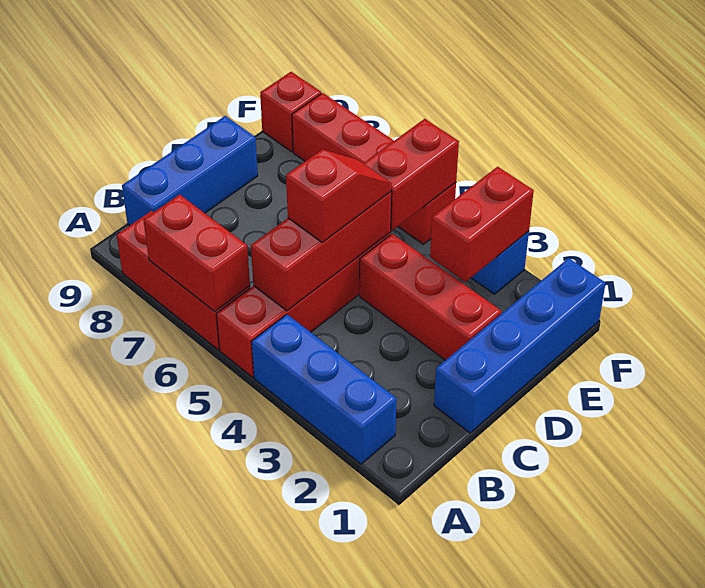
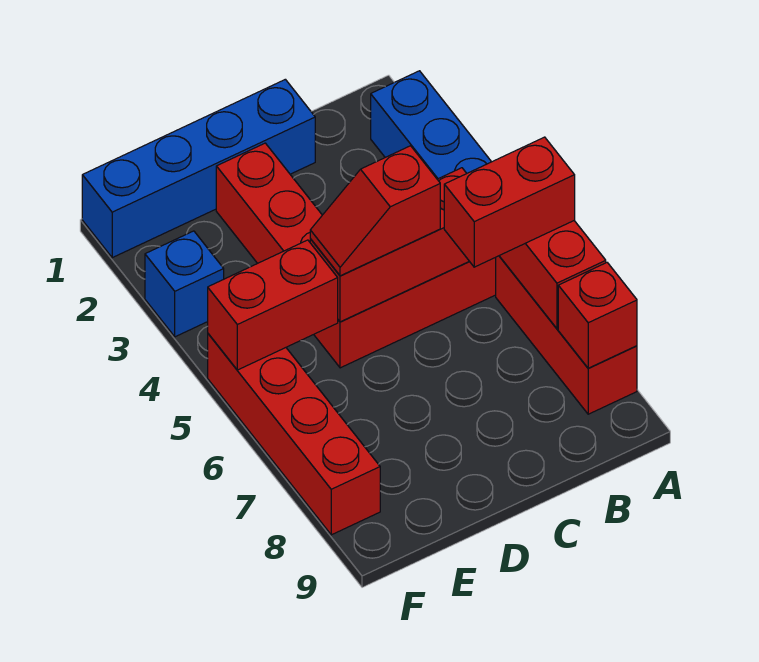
blue 1x3 brick [122,116,258,226] -> none
red 1x2 brick [430,167,534,282] -> red 1x2 brick moved to [444,137,575,267]
red 1x1 brick [260,72,321,152] -> red 1x1 brick moved to [558,263,637,368]

